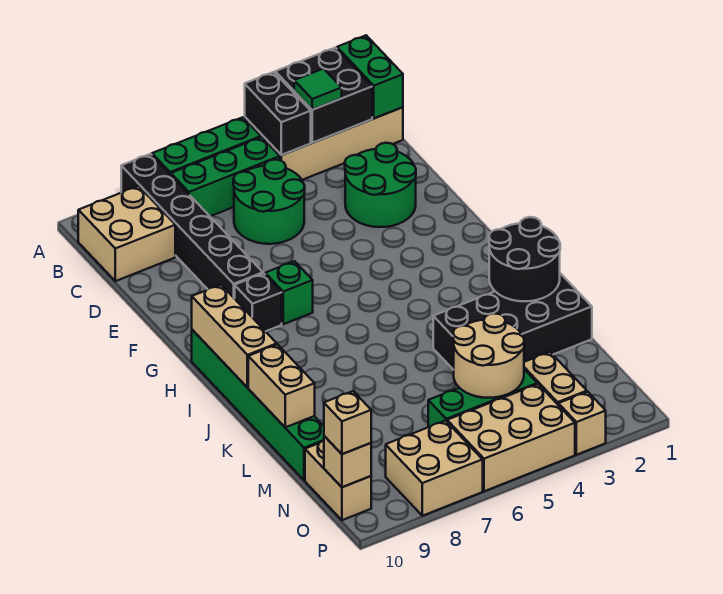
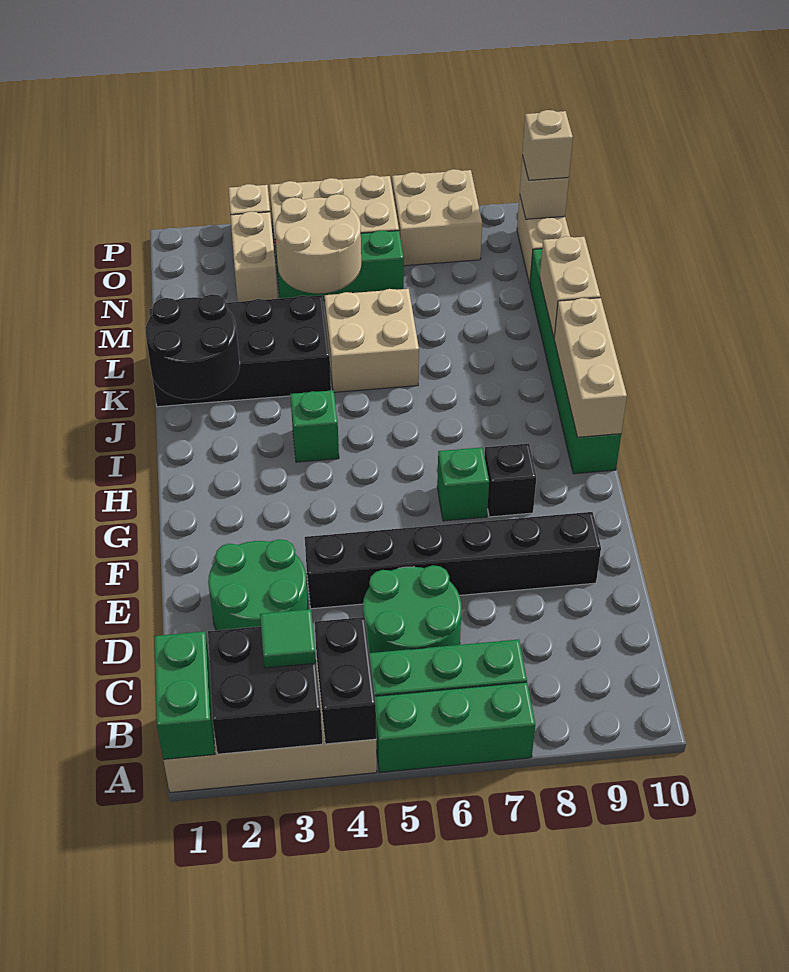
black 1x6 brick [121,154,263,299] -> black 1x6 brick turned to [305,512,601,609]
tan 2x2 brick [78,186,175,281] -> tan 2x2 brick moved to [324,289,419,392]
none -> green 1x1 brick [290,390,339,462]

